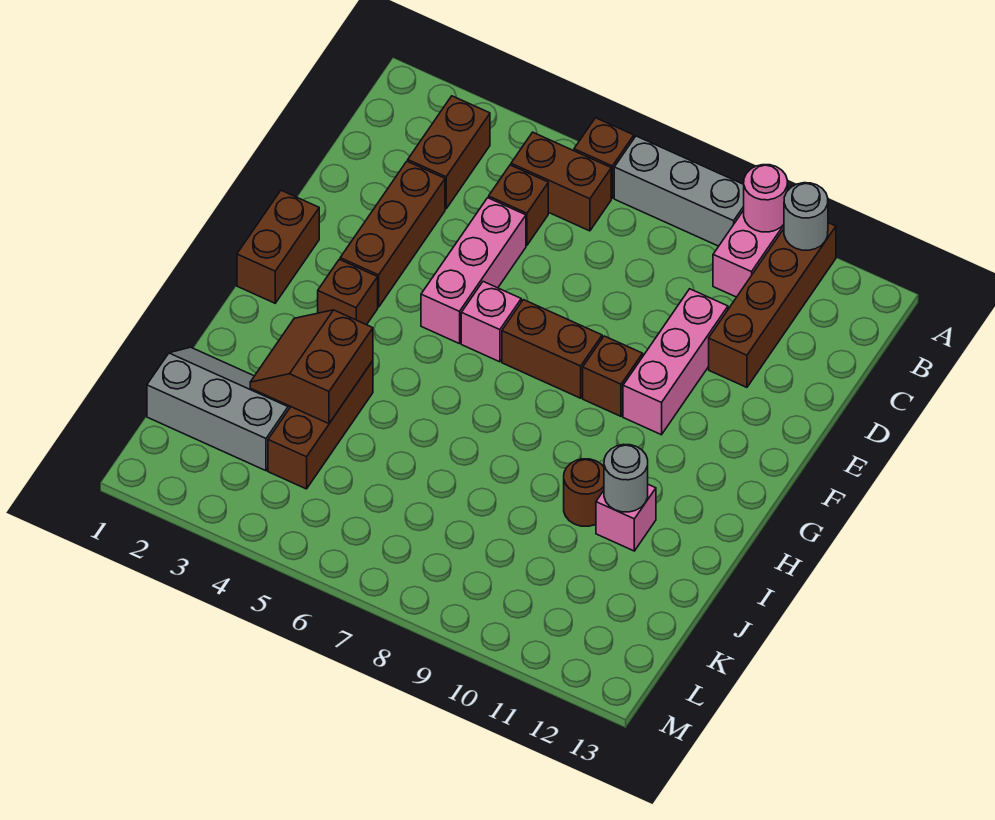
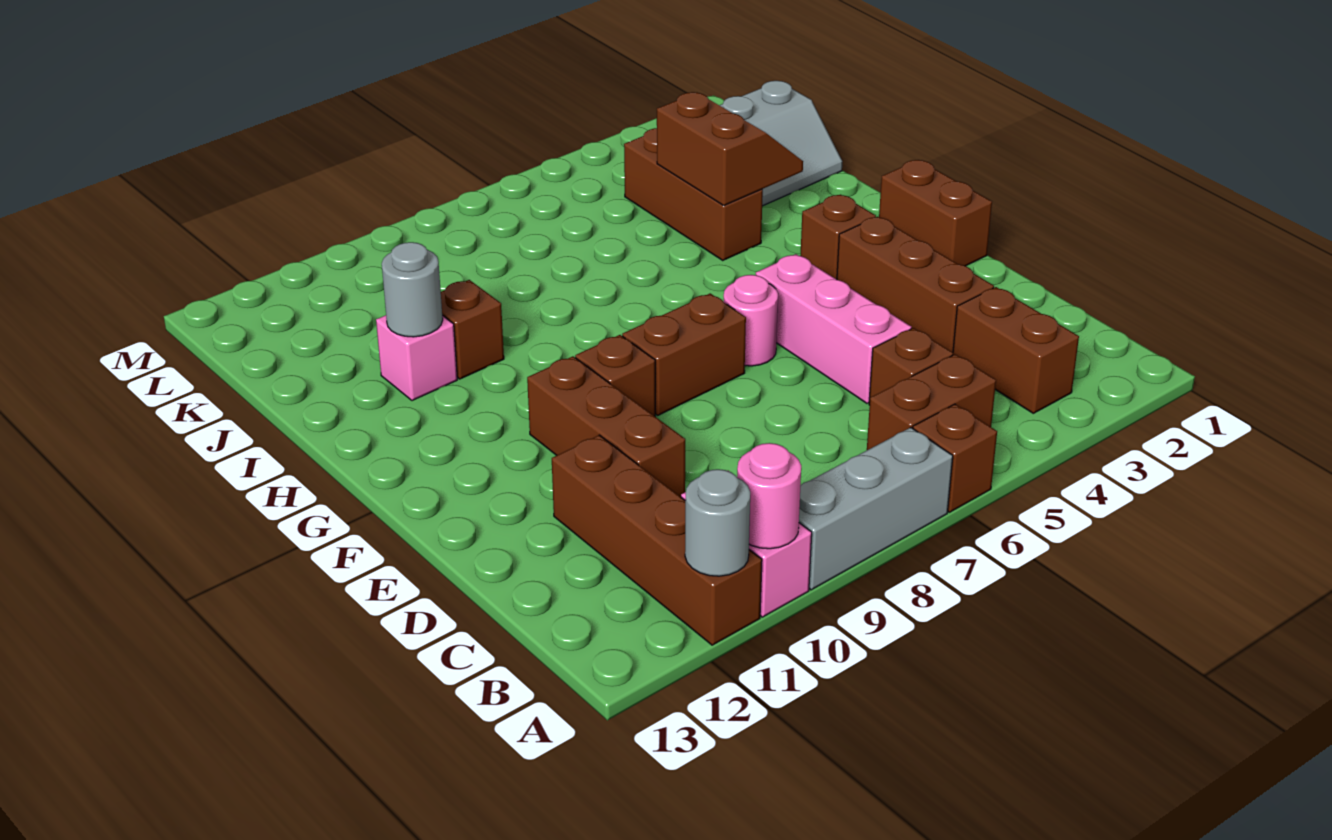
pink 1x3 brick [623,289,728,435] -> brown 1x3 brick [527,356,685,497]
pink 1x1 brick [461,282,521,362] -> pink 1x1 round brick [723,275,778,366]
brown 1x1 round brick [564,459,604,526] -> brown 1x1 brick [441,280,504,379]

